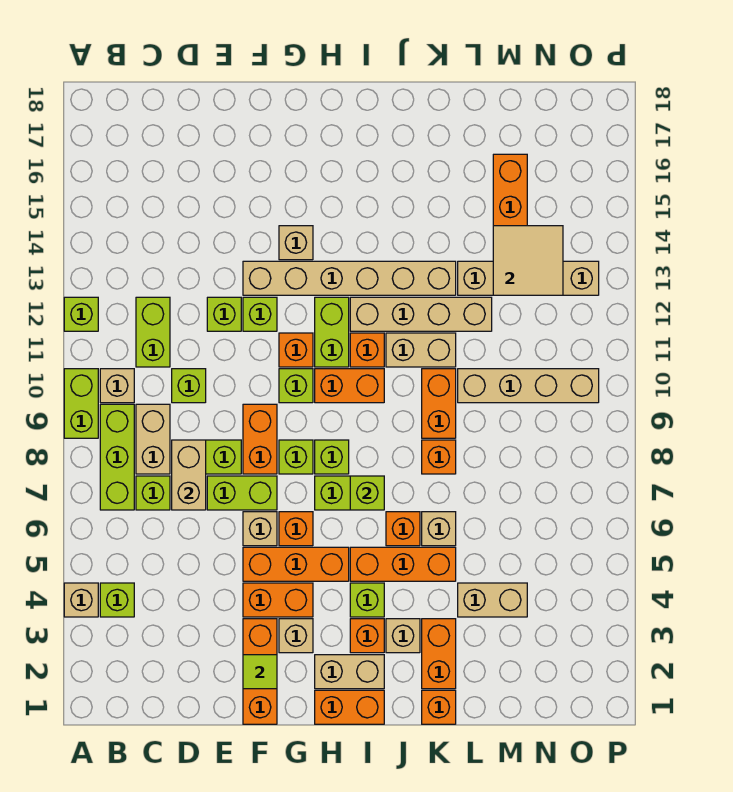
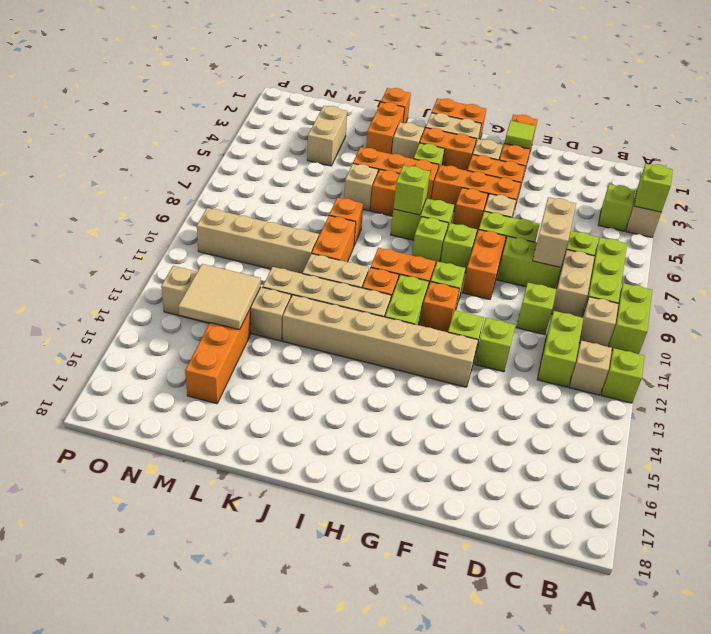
none -> lime 1x1 brick [634,164,673,212]
tan 1x1 brick [279,226,313,260] -> tan 1x1 brick moved to [569,341,612,395]
orange 1x1 brick [350,619,384,653] -> orange 1x2 brick [420,128,476,171]
tan 1x2 brick [458,583,527,617] -> tan 1x2 brick turned to [307,106,347,166]

